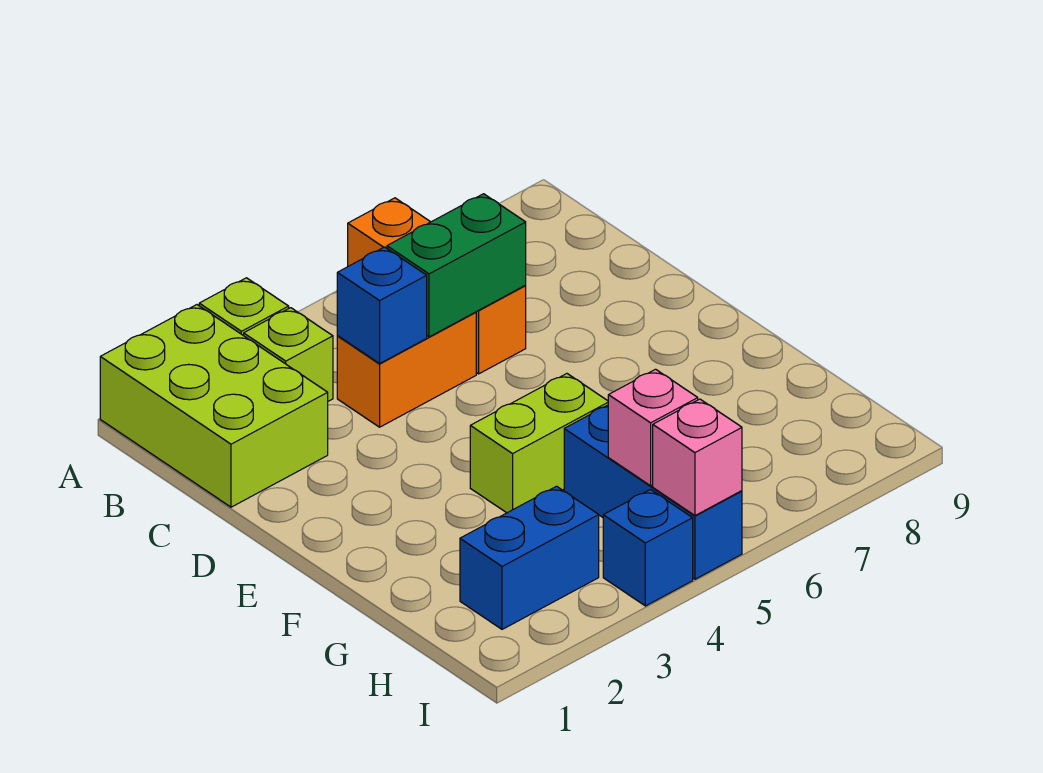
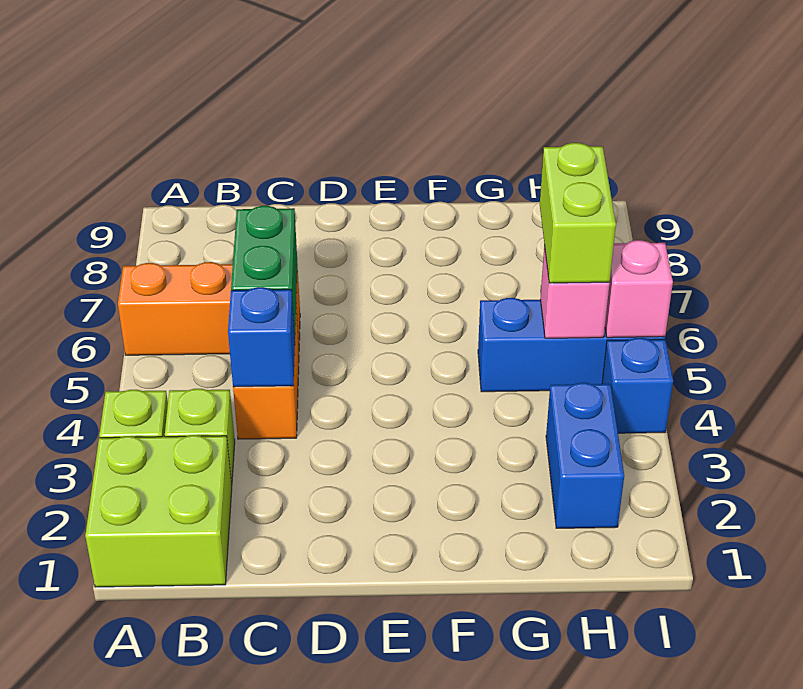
lime 2x3 brick [100,305,328,507] -> lime 2x2 brick [85,435,232,587]
lime 1x2 brick [470,374,608,513] -> lime 1x2 brick moved to [540,143,616,283]

